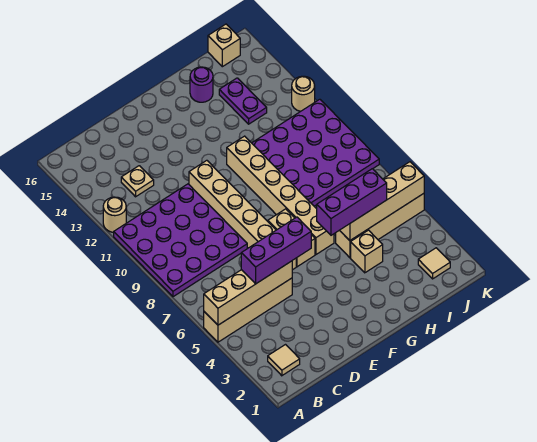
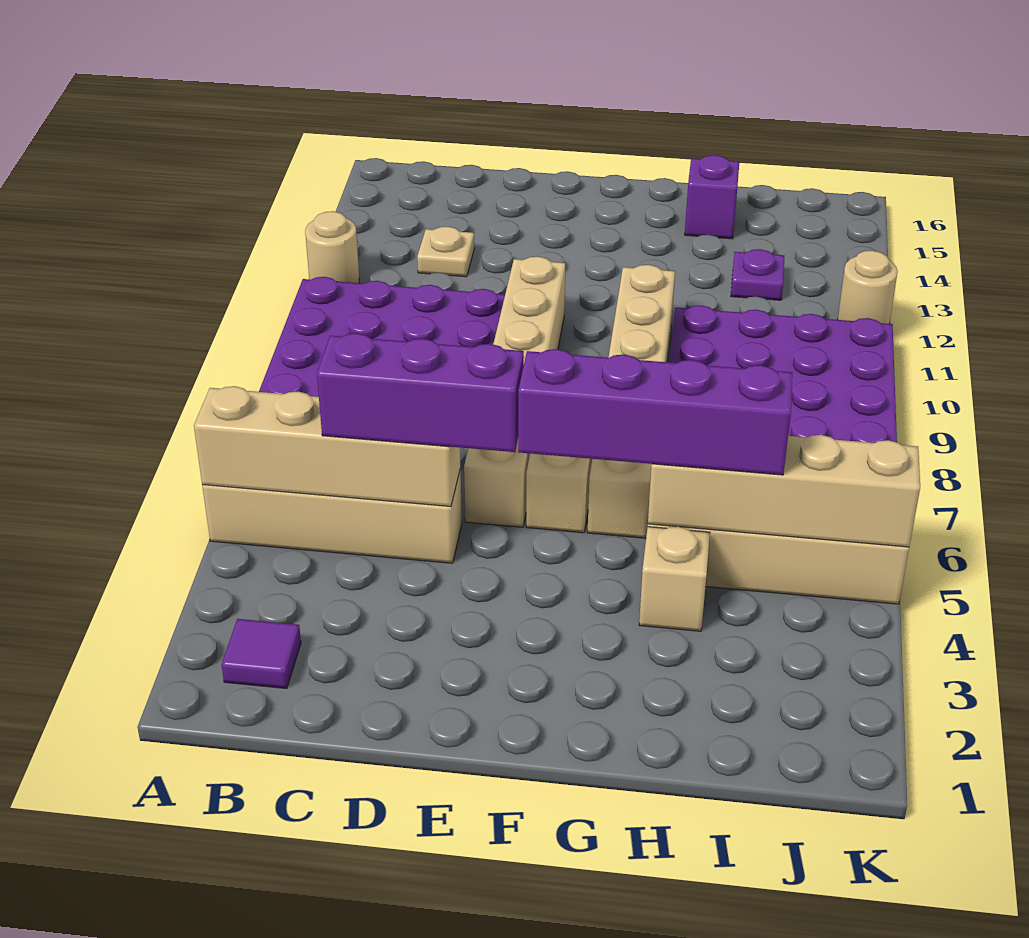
tan 1x1 tile [268,345,300,376] -> purple 1x1 tile [221,619,301,689]
purple 1x3 brick [316,169,387,235] -> purple 1x4 brick [518,349,792,475]
purple 1x1 round brick [190,67,213,102] -> purple 1x1 brick [685,155,739,239]
purple 1x2 plate [219,78,267,124] -> purple 1x1 plate [731,249,784,300]
tan 1x1 tile [418,248,450,279] -> none
tan 1x1 brick [208,24,240,67] -> none

